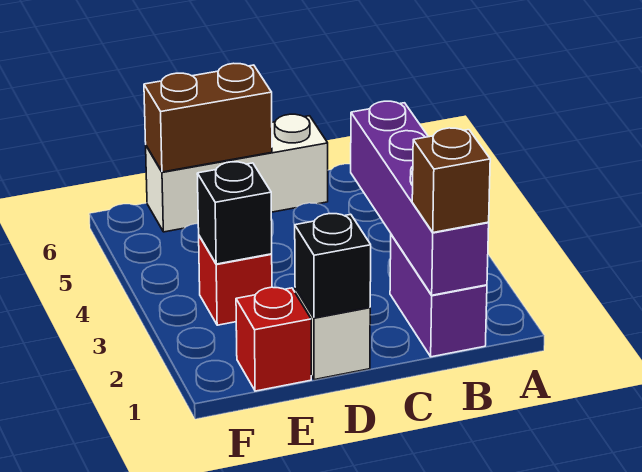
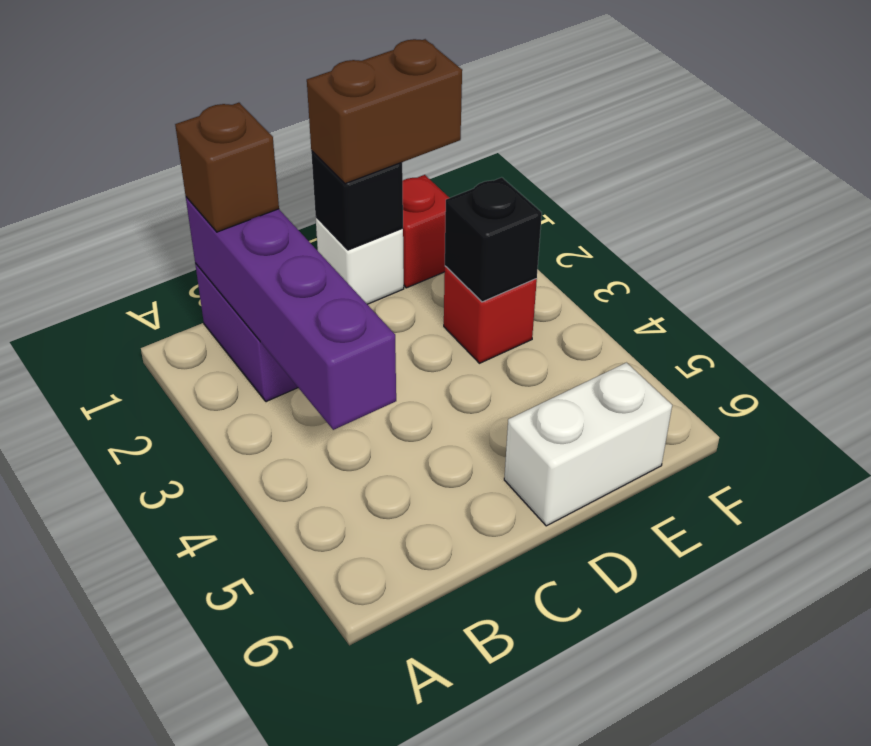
white 1x3 brick [146,114,328,232] -> white 1x2 brick [504,363,672,526]
brown 1x2 brick [144,63,272,172] -> brown 1x2 brick moved to [307,39,462,184]

